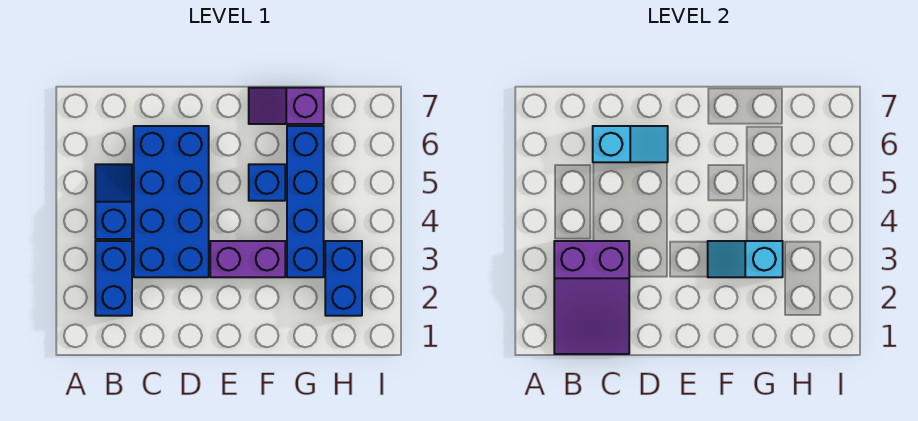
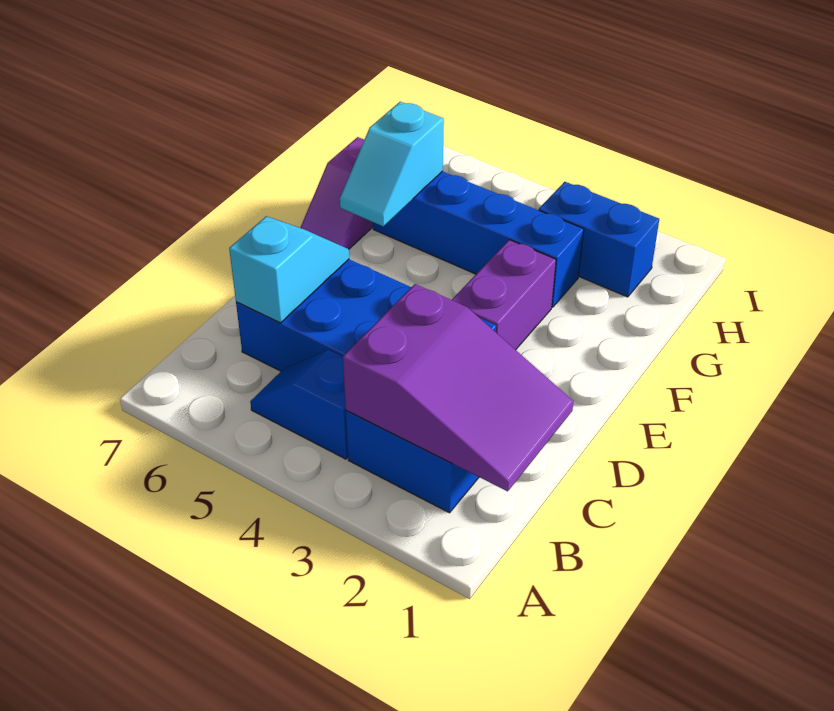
cyan 1x2 slope [708,241,783,277] -> cyan 1x2 slope moved to [340,102,444,226]
blue 1x1 brick [249,164,285,201] -> none

